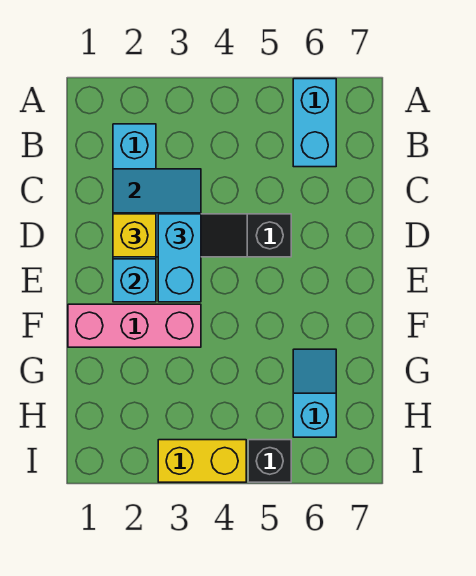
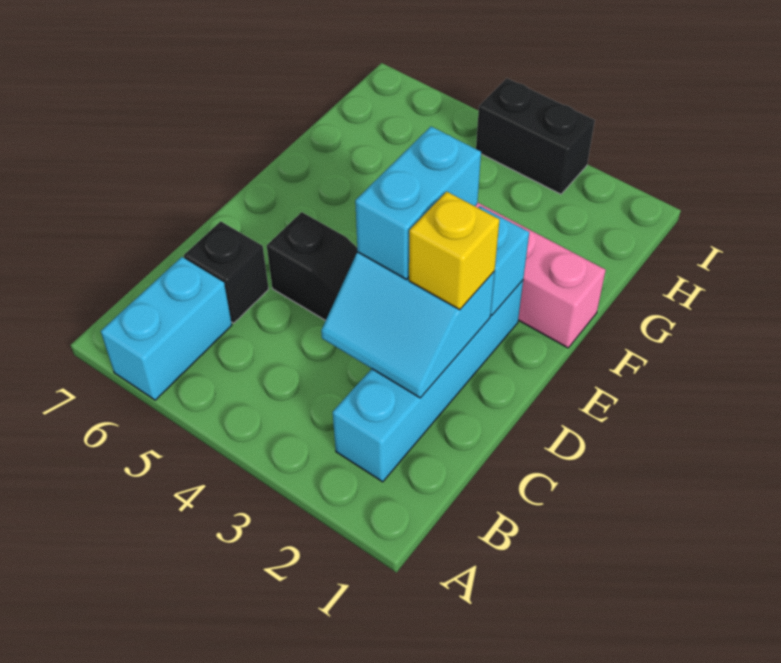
cyan 1x2 slope [293,349,336,437] -> none
yellow 1x2 brick [158,440,246,482] -> black 1x2 brick [476,78,595,194]
black 1x1 brick [248,440,291,482] -> black 1x1 brick moved to [184,221,269,323]

